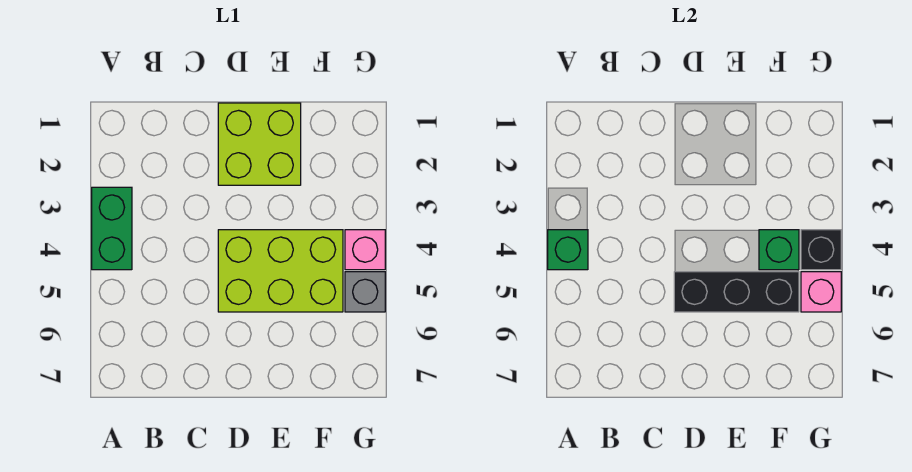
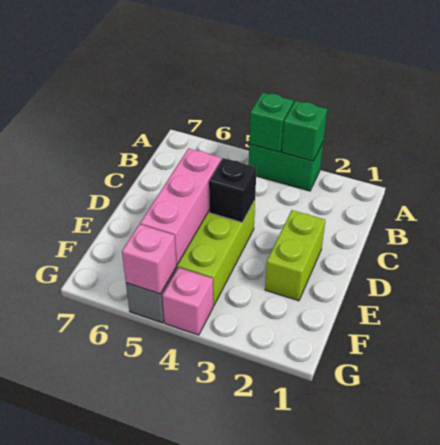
lime 2x2 brick [218,103,301,185] -> lime 1x2 brick [265,210,325,301]
black 1x3 brick [674,272,799,312] -> pink 1x3 brick [140,148,221,265]
green 1x1 brick [759,230,799,270] -> green 1x1 brick moved to [282,101,327,161]
black 1x1 brick [801,230,841,270] -> black 1x1 brick moved to [209,158,257,223]

